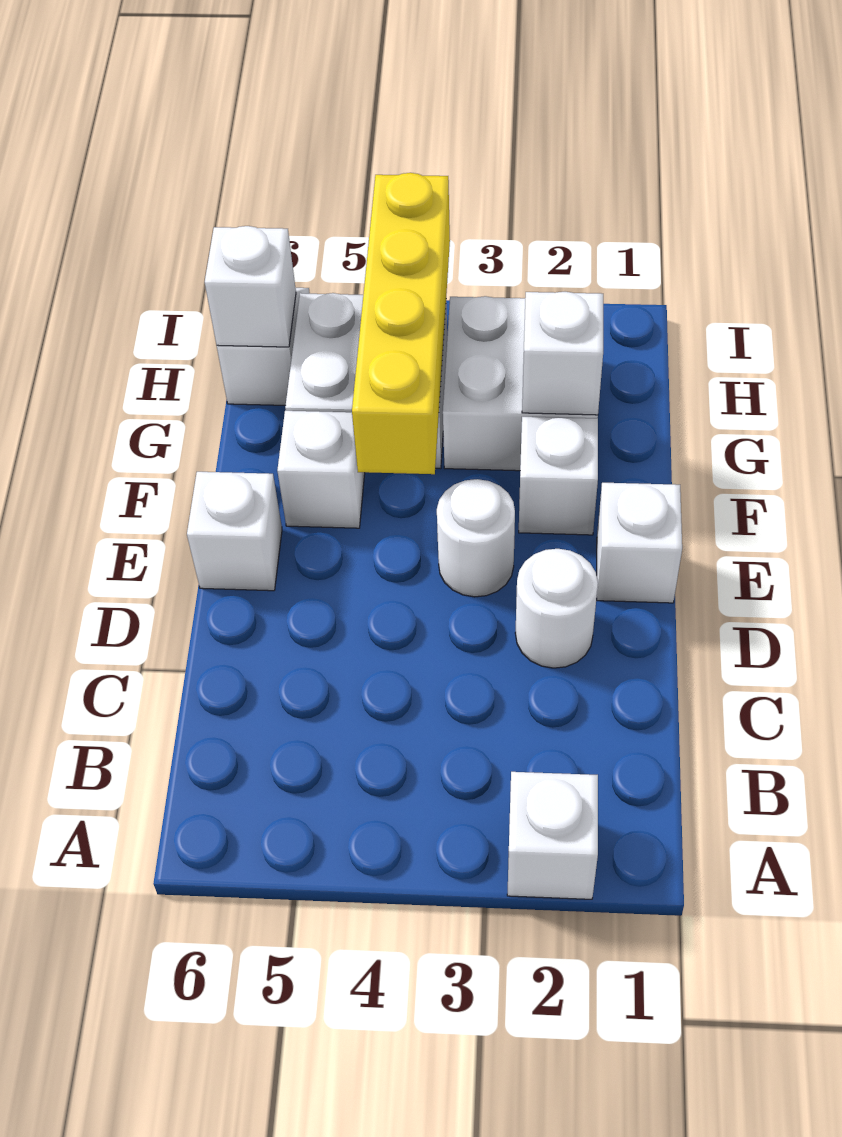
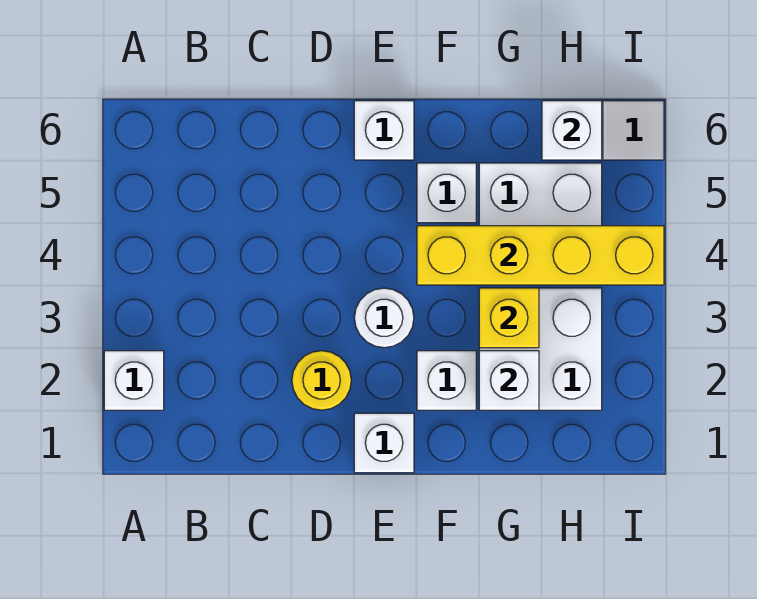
white 1x1 round brick [515,549,598,668] -> yellow 1x1 round brick [292,351,351,410]
none -> yellow 1x1 brick [479,288,539,348]

